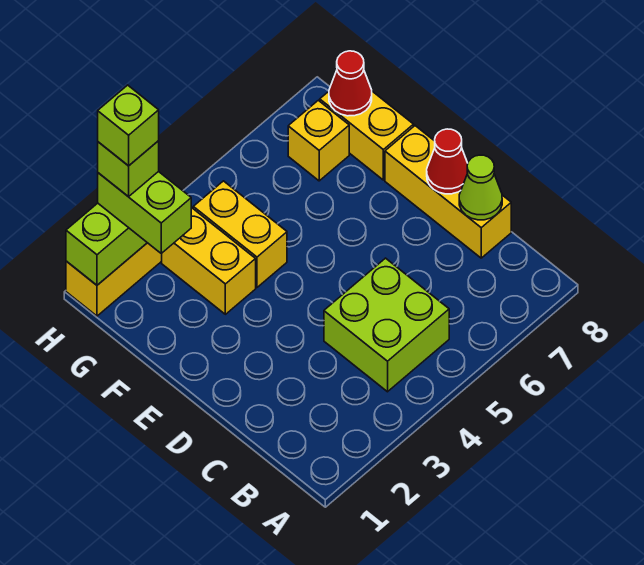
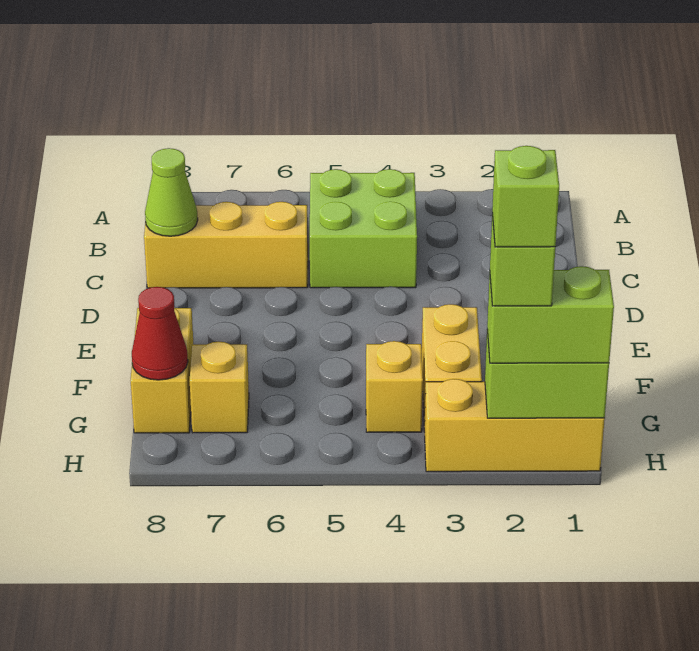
yellow 1x3 brick [385,126,511,258] -> yellow 1x3 brick turned to [144,202,308,288]
red 1x1 cone [427,129,468,194] -> none
yellow 1x2 brick [193,181,287,287] -> yellow 1x1 brick [366,341,423,432]
lime 1x2 brick [98,171,191,254] -> lime 1x2 brick turned to [487,266,614,363]

